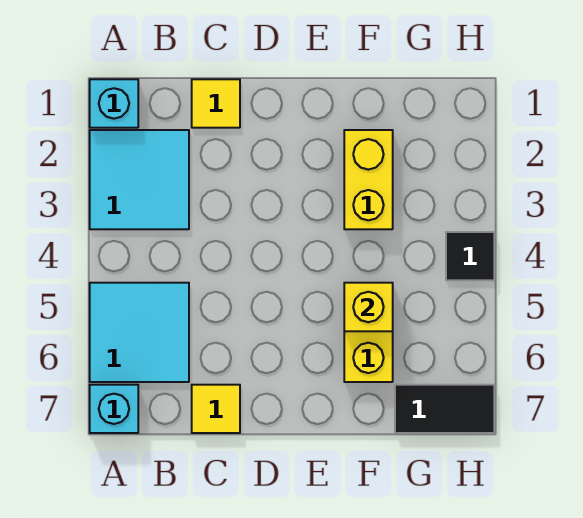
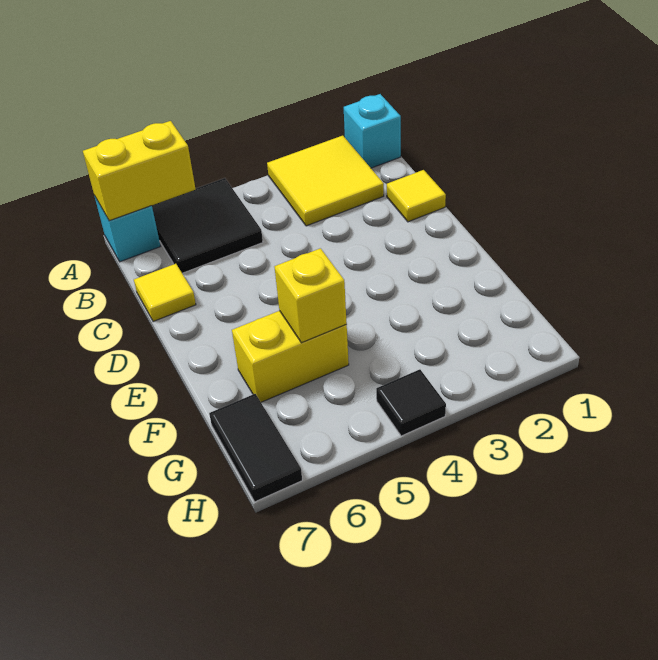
cyan 2x2 tile [90,130,189,229] -> yellow 2x2 tile [267,136,384,226]
cyan 2x2 tile [90,283,189,382] -> black 2x2 tile [152,178,263,273]
yellow 1x2 brick [344,130,393,229] -> yellow 1x2 brick moved to [83,121,195,221]

